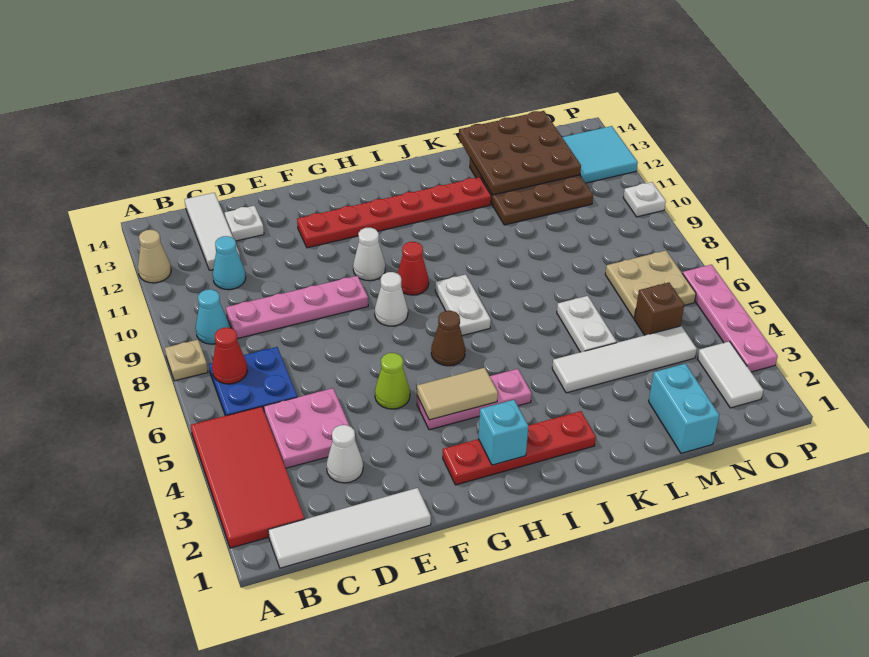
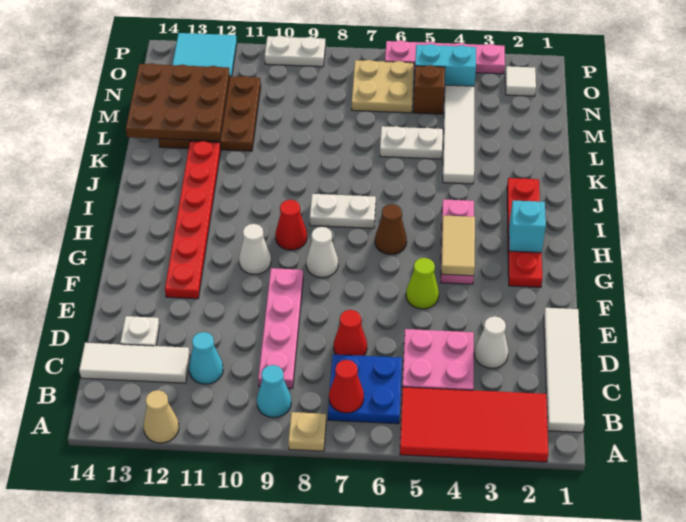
none -> red 1x1 cone [334,310,367,356]
cyan 1x2 brick [649,364,719,453] -> cyan 1x2 brick moved to [414,44,476,92]
white 1x2 tile [697,341,763,408] -> white 1x1 tile [505,66,536,96]
white 1x1 plate [623,182,666,217] -> white 1x2 plate [265,36,325,67]

